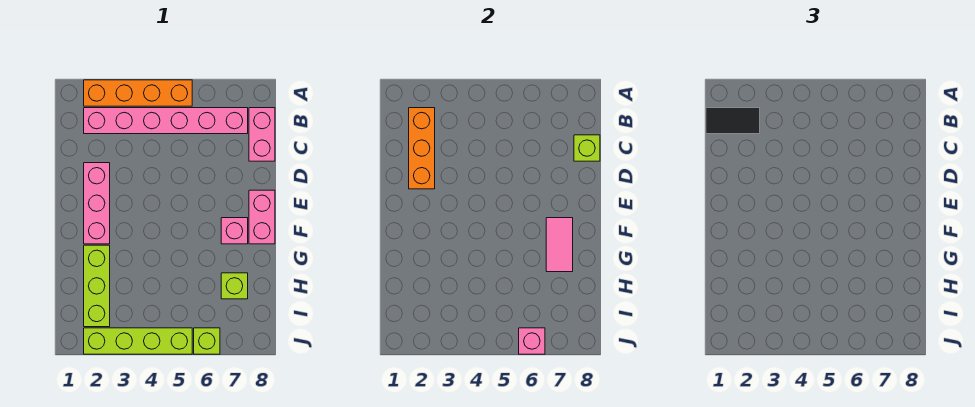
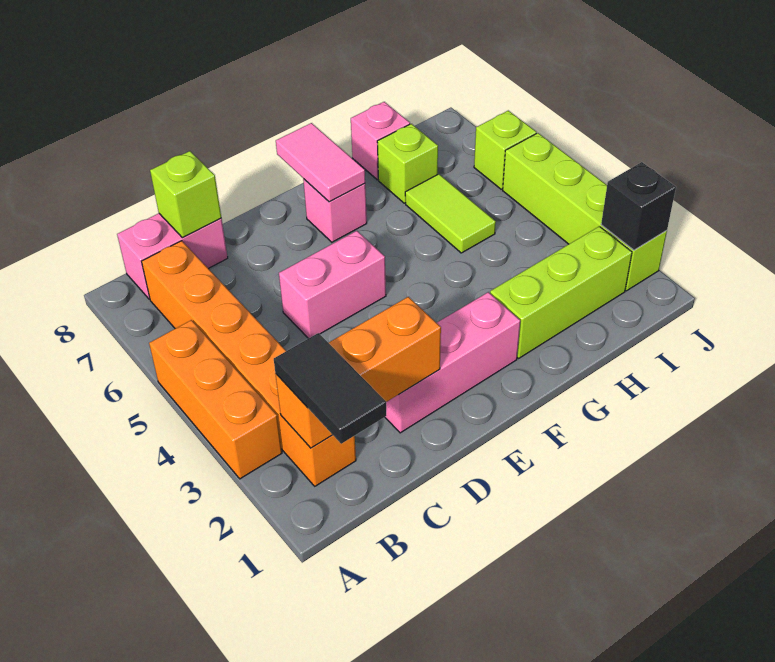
orange 1x4 brick [84,80,192,106] -> orange 1x3 brick [149,320,282,479]
pink 1x6 brick [84,108,248,134] -> orange 1x6 brick [142,241,356,486]
pink 1x2 brick [249,190,275,244] -> pink 1x2 brick moved to [279,231,386,339]
pink 1x2 tile [546,218,573,272] -> pink 1x2 tile turned to [276,123,365,202]
none -> lime 1x2 tile [405,174,496,253]
none -> black 1x1 brick [601,162,676,250]
pink 1x1 brick [519,328,545,354] -> pink 1x1 brick moved to [351,102,410,180]

